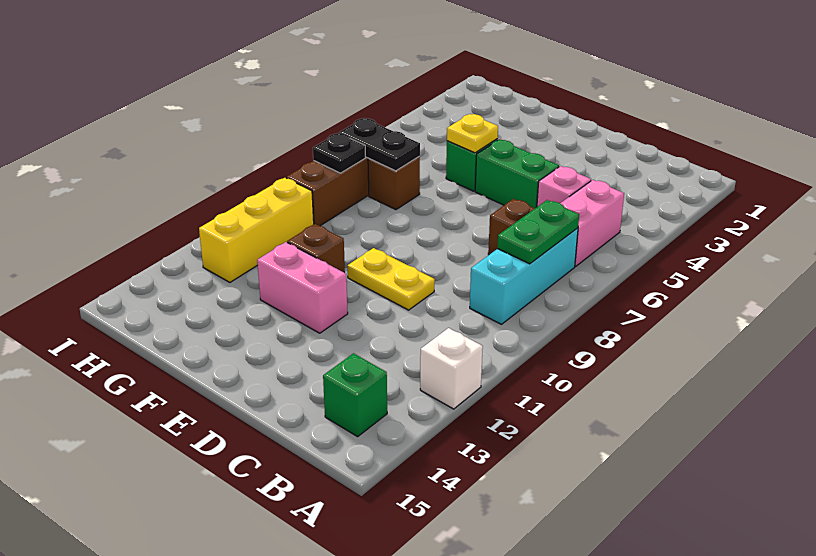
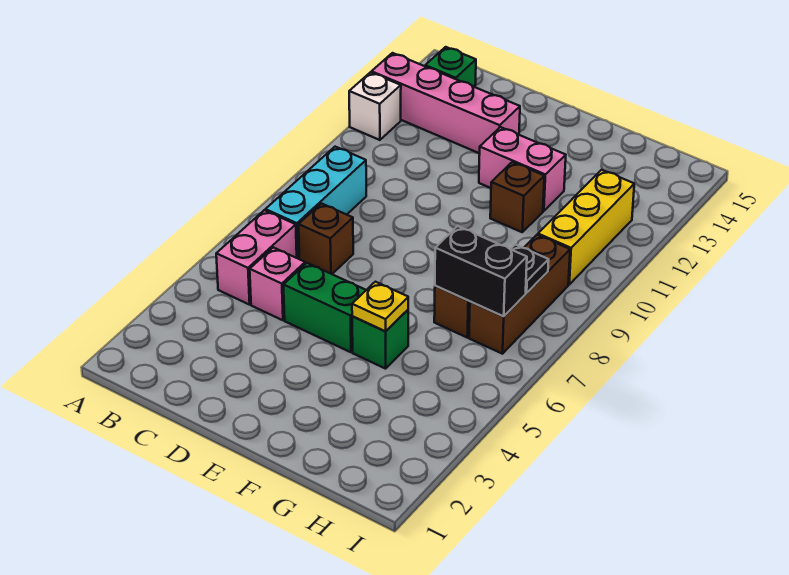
none -> pink 1x4 brick [371,53,520,153]
green 1x2 plate [497,200,579,264] -> none
yellow 1x2 plate [347,248,435,310] -> none
black 1x2 plate [339,118,420,171] -> black 1x2 brick [435,226,527,316]

